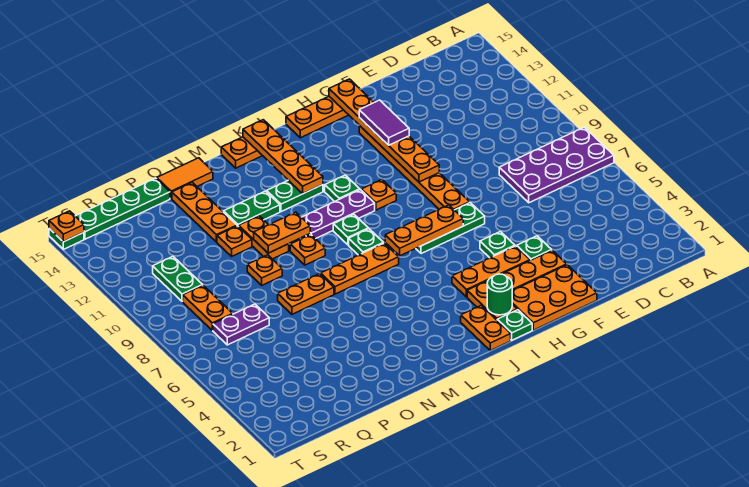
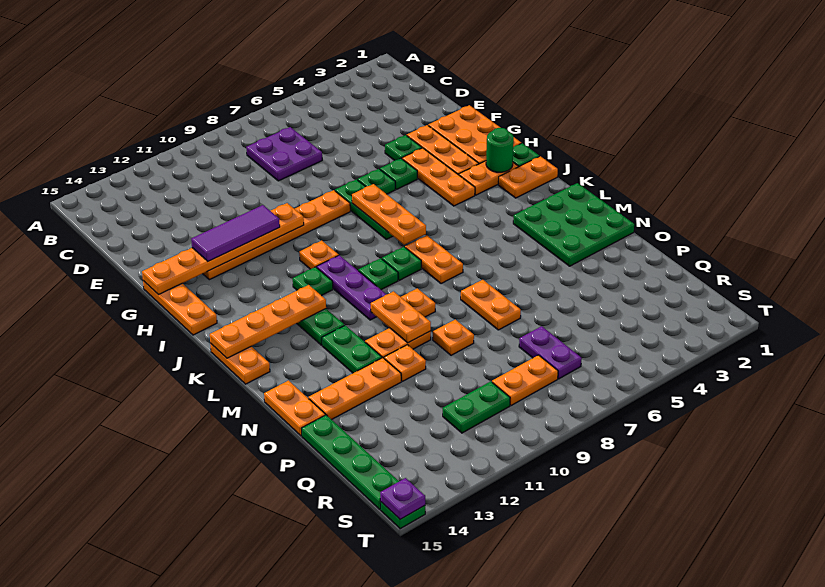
purple 2x4 plate [499,127,614,203] -> purple 2x2 plate [246,127,322,181]
none -> green 1x1 plate [358,169,395,194]
purple 1x2 tile [359,100,409,145] -> purple 1x3 tile [191,205,280,261]
orange 1x3 plate [321,243,399,294] -> orange 1x2 plate [405,235,463,284]
none -> green 3x3 plate [513,183,634,266]
orange 1x2 tile [157,158,213,199] -> orange 1x2 plate [264,381,325,436]
orange 1x1 plate [49,211,84,242] -> purple 1x1 plate [380,478,425,519]

